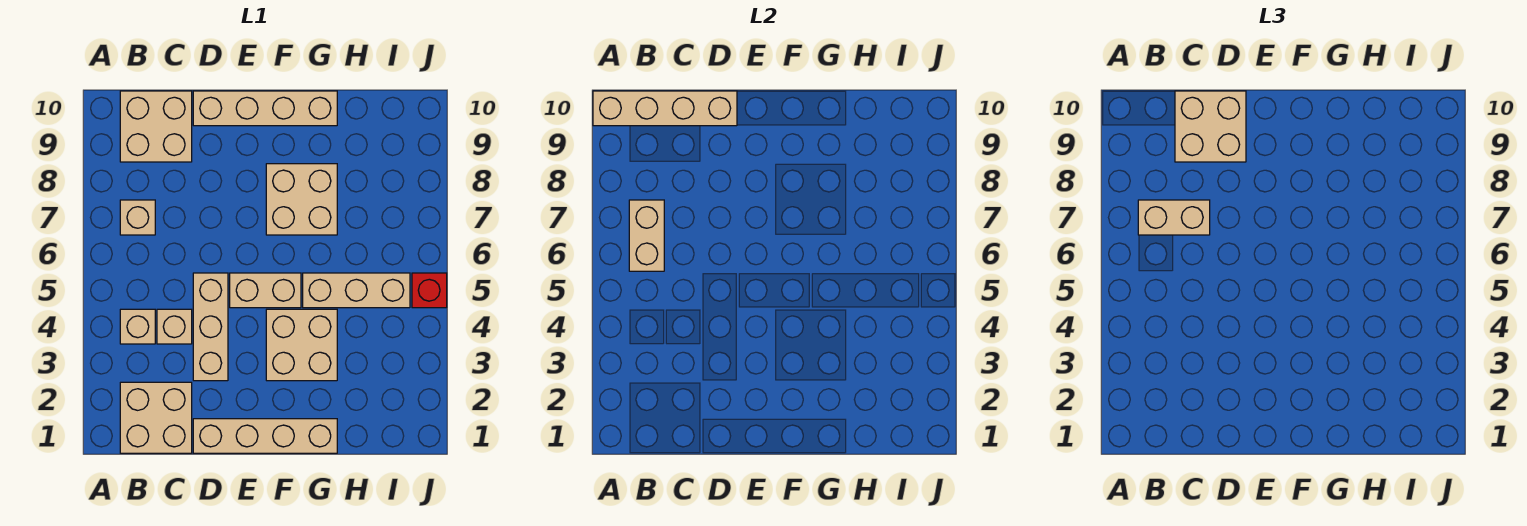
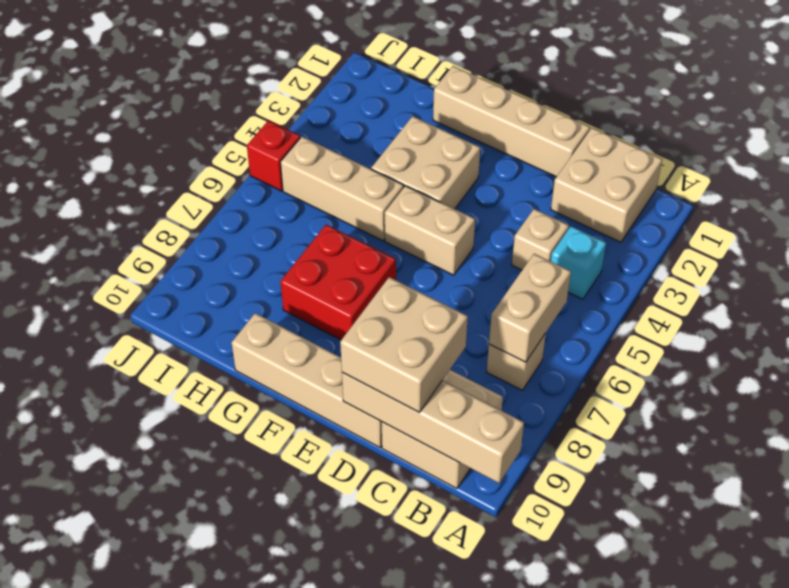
tan 1x1 brick [120,309,155,344] -> cyan 1x1 brick [551,226,606,299]
tan 1x2 brick [1138,200,1210,235] -> none
tan 1x3 brick [193,273,228,381] -> none
tan 2x2 brick [266,164,337,235] -> red 2x2 brick [281,225,396,340]

